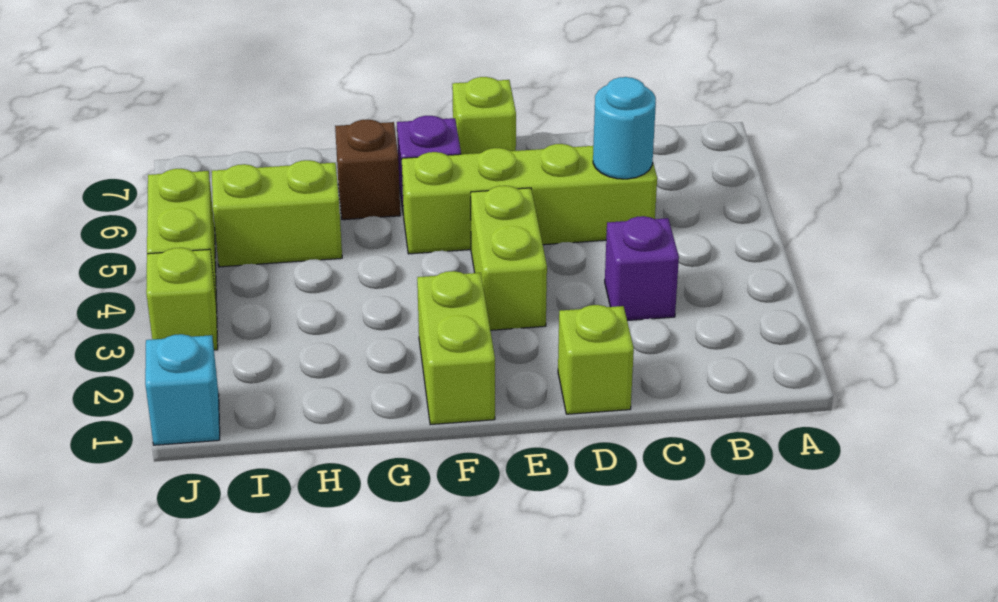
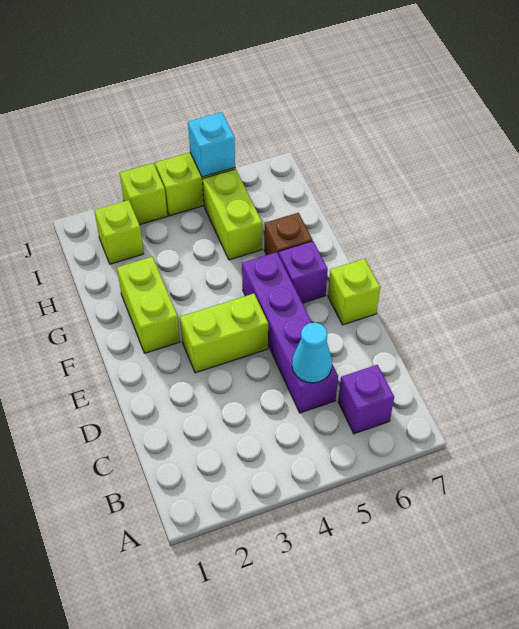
purple 1x1 brick [605,216,679,321] -> purple 1x1 brick moved to [338,365,394,434]
lime 1x4 brick [402,144,657,254] -> purple 1x4 brick [242,252,338,413]
cyan 1x1 round brick [593,77,656,179] -> cyan 1x1 cone [292,323,332,383]
lime 1x1 brick [558,305,634,414] -> lime 1x1 brick moved to [94,200,144,264]
lime 1x2 brick [417,271,495,425] -> lime 1x2 brick turned to [117,257,180,353]
cyan 1x1 brick [145,334,220,445] -> cyan 1x1 brick moved to [188,112,235,177]

